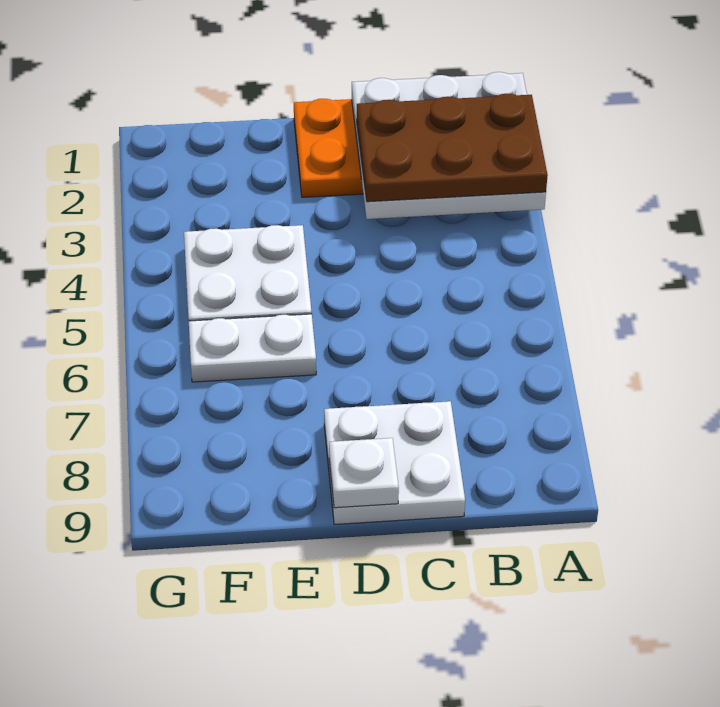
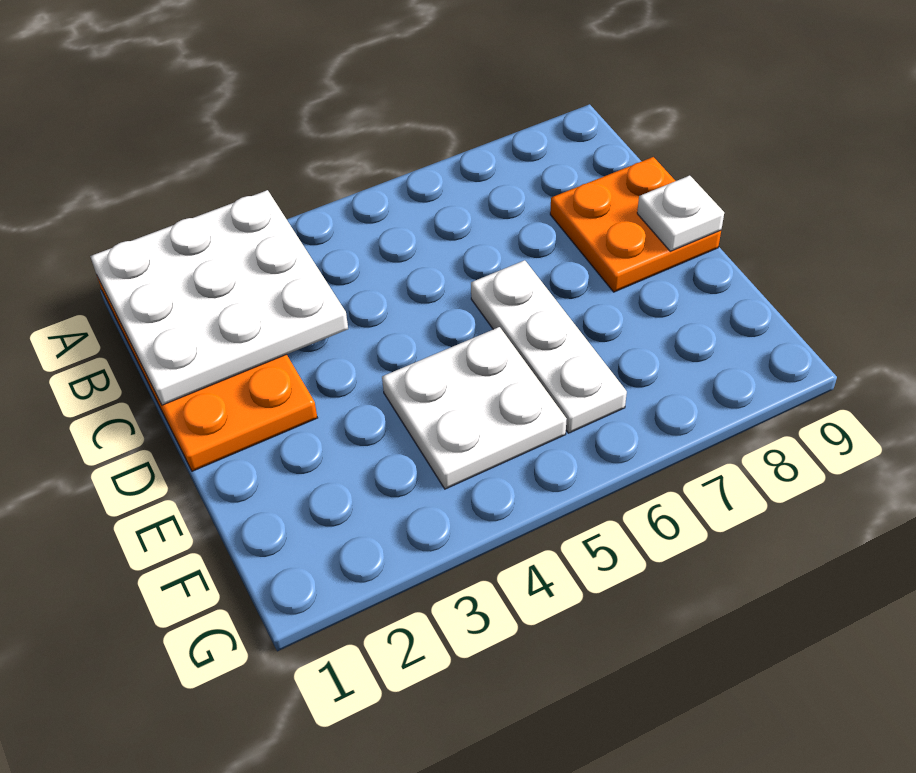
brown 2x3 plate [357,94,548,202] -> none
white 2x2 plate [324,401,465,524] -> orange 2x2 plate [550,157,721,292]
white 1x2 plate [189,314,316,382] -> white 1x3 plate [471,260,627,433]

